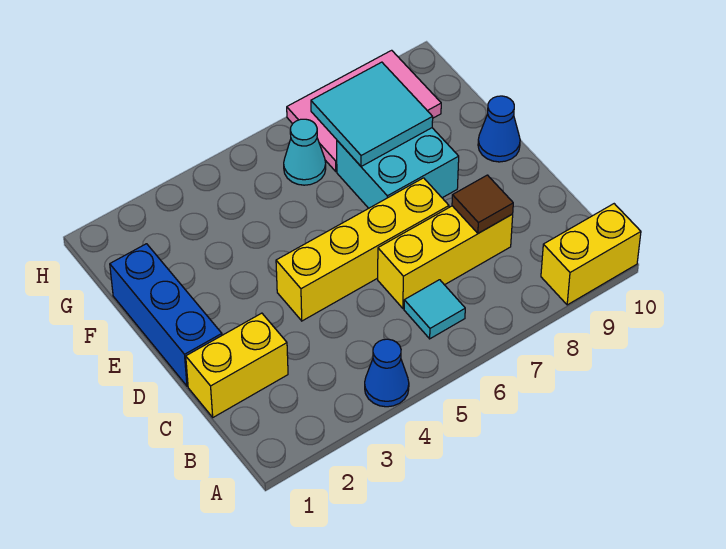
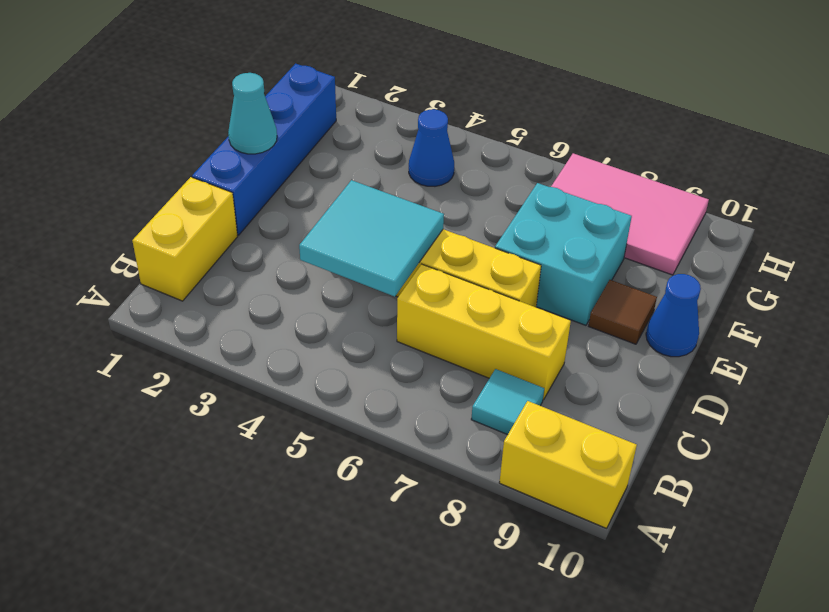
blue 1x1 cone [365,339,409,407] -> blue 1x1 cone moved to [409,109,454,186]
cyan 1x1 tile [404,280,465,339] -> cyan 1x1 tile moved to [471,369,544,435]
yellow 1x2 brick [186,313,288,417] -> yellow 1x2 brick turned to [132,177,238,301]
brown 1x1 tile [452,175,513,233] -> brown 1x1 tile moved to [589,280,657,344]
blue 1x3 brick [110,244,222,386] -> blue 1x4 brick [192,64,336,235]
cyan 2x2 tile [311,62,433,166] -> cyan 2x2 tile moved to [299,180,444,297]
cyan 1x1 cone [284,119,326,185] -> cyan 1x1 cone moved to [228,73,277,154]

